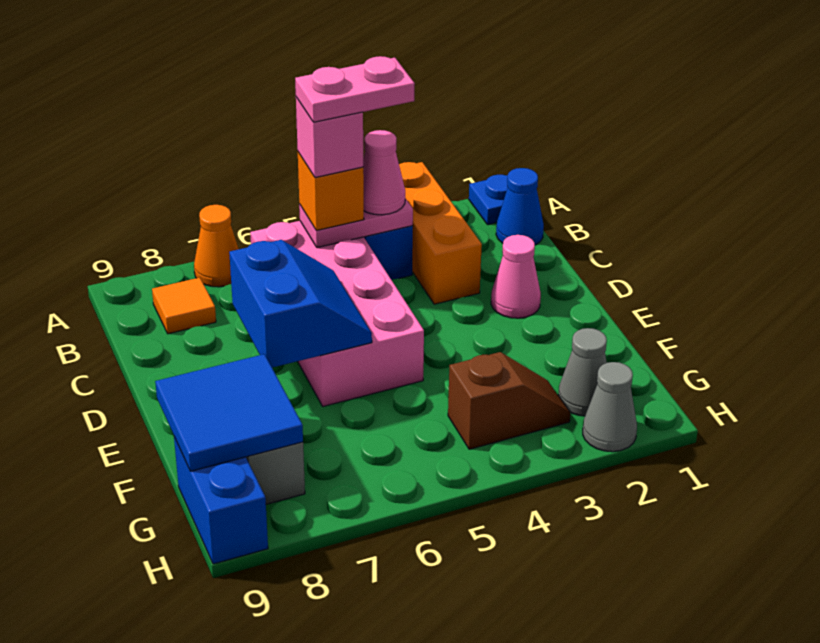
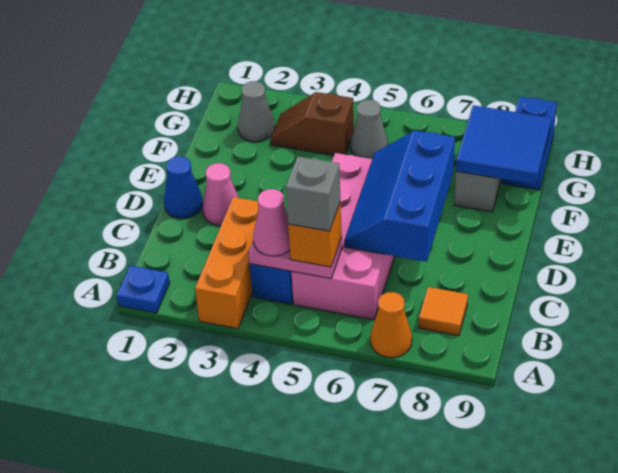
blue 1x1 cone [496,168,544,245] -> blue 1x1 cone moved to [164,157,203,219]
pink 1x2 plate [295,56,415,122] -> none
pink 1x1 brick [296,97,363,178] -> grey 1x1 brick [286,157,340,231]
blue 2x2 slope [229,240,372,368] -> blue 2x3 slope [344,131,455,262]
grey 1x1 cone [583,362,637,452] -> grey 1x1 cone moved to [351,100,388,159]

